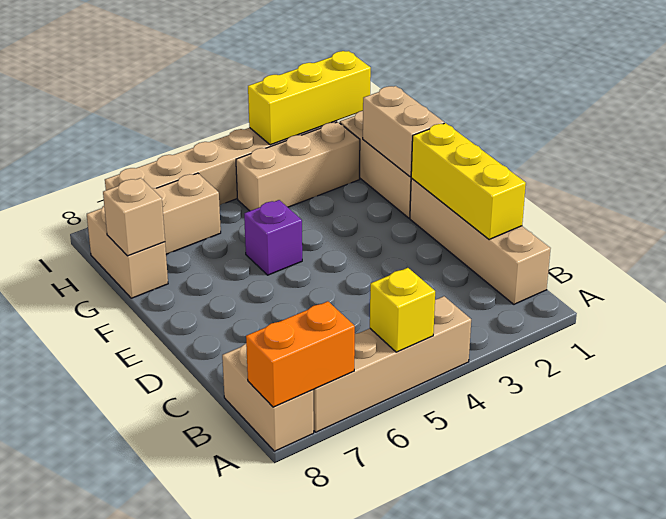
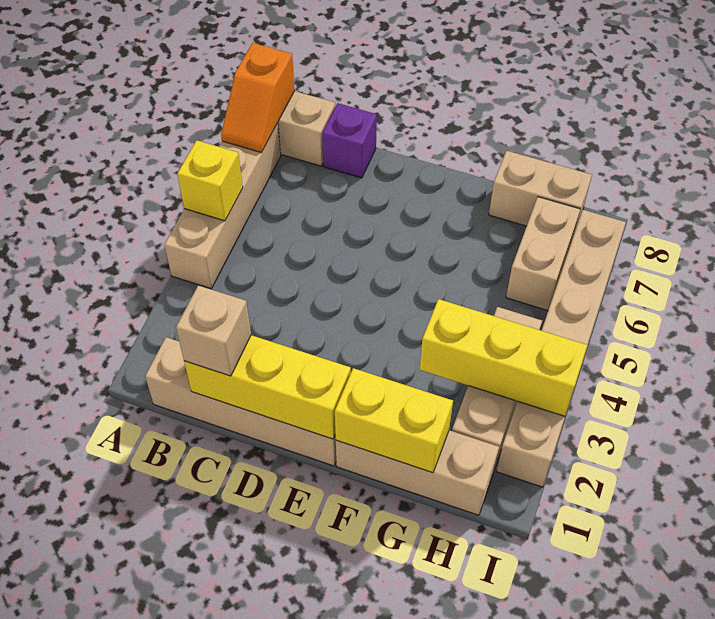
orange 1x2 brick [246,301,355,407] -> orange 1x2 slope [221,43,295,153]
tan 1x2 brick [363,86,444,177] -> yellow 1x2 brick [335,368,453,473]
purple 1x1 brick [244,200,302,275] -> purple 1x1 brick moved to [322,103,377,178]
tan 1x1 brick [103,178,165,256] -> tan 1x1 brick moved to [176,285,251,376]
yellow 1x3 brick [248,51,371,145] -> yellow 1x3 brick turned to [420,299,588,416]

